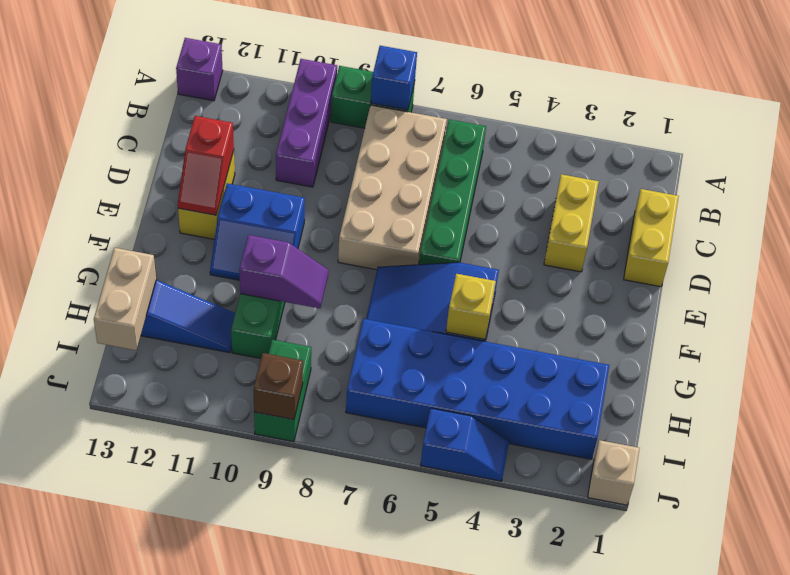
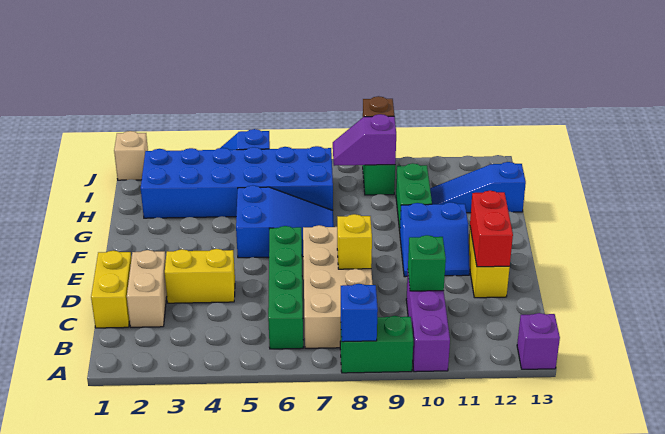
yellow 1x2 brick [544,174,599,272] -> yellow 1x2 brick turned to [165,249,235,303]
none -> green 1x1 brick [408,235,446,291]
red 1x2 slope [178,116,234,215] -> red 1x2 brick [470,191,513,267]
blue 2x2 slope [210,183,305,280] -> blue 2x2 slope turned to [400,202,470,277]
yellow 1x1 brick [446,274,496,339] -> yellow 1x1 brick moved to [337,214,372,269]
purple 1x2 slope [239,235,328,308] -> purple 1x2 slope moved to [333,114,396,166]
tan 1x2 brick [94,248,156,350] -> tan 1x2 brick moved to [127,250,167,327]

